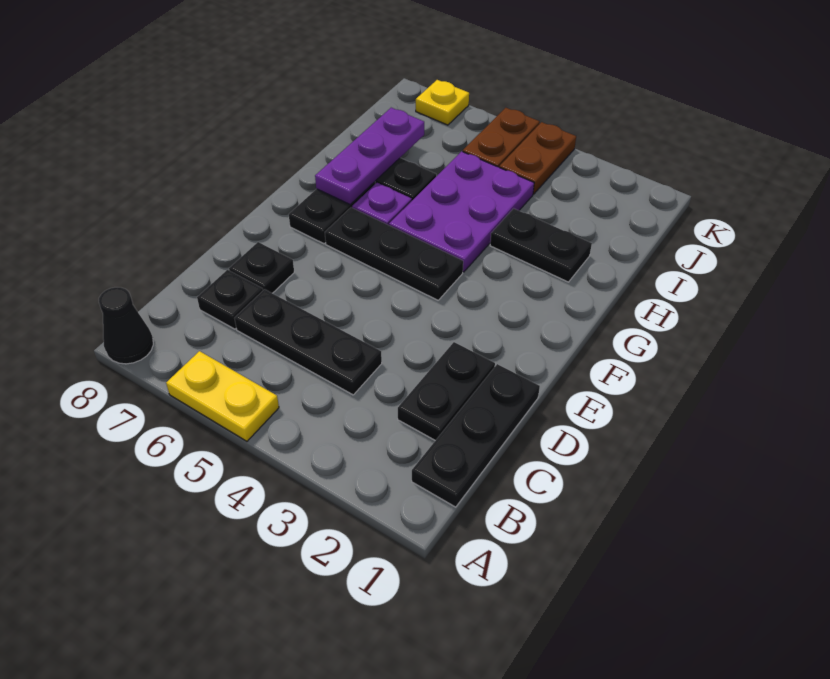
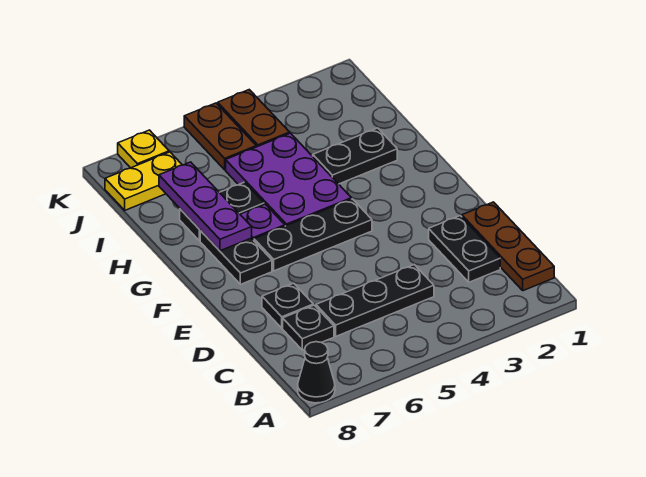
yellow 1x2 plate [166,351,279,441] -> yellow 1x2 plate moved to [105,152,182,210]
black 1x3 plate [412,364,540,507] -> brown 1x3 plate [462,202,554,291]

